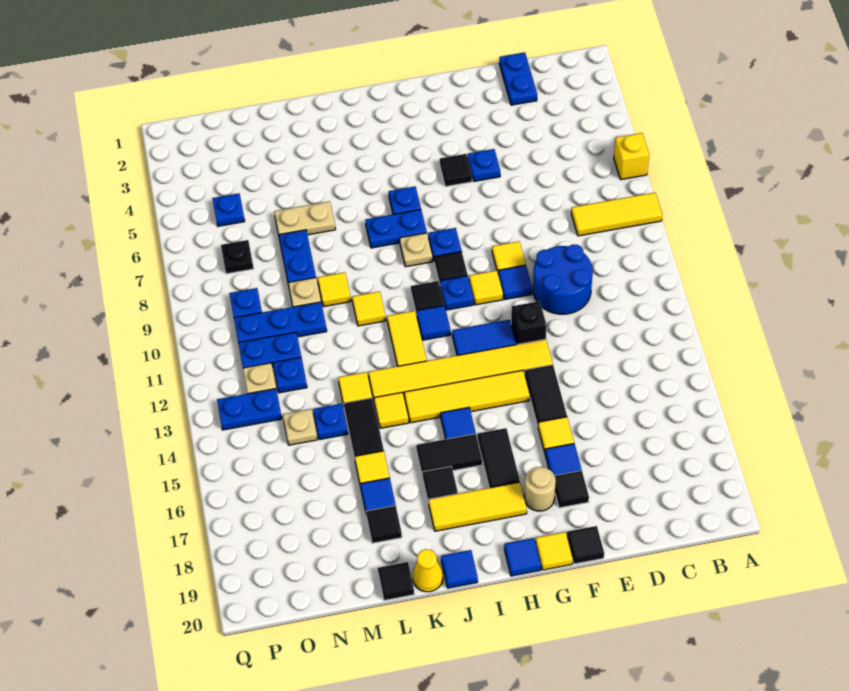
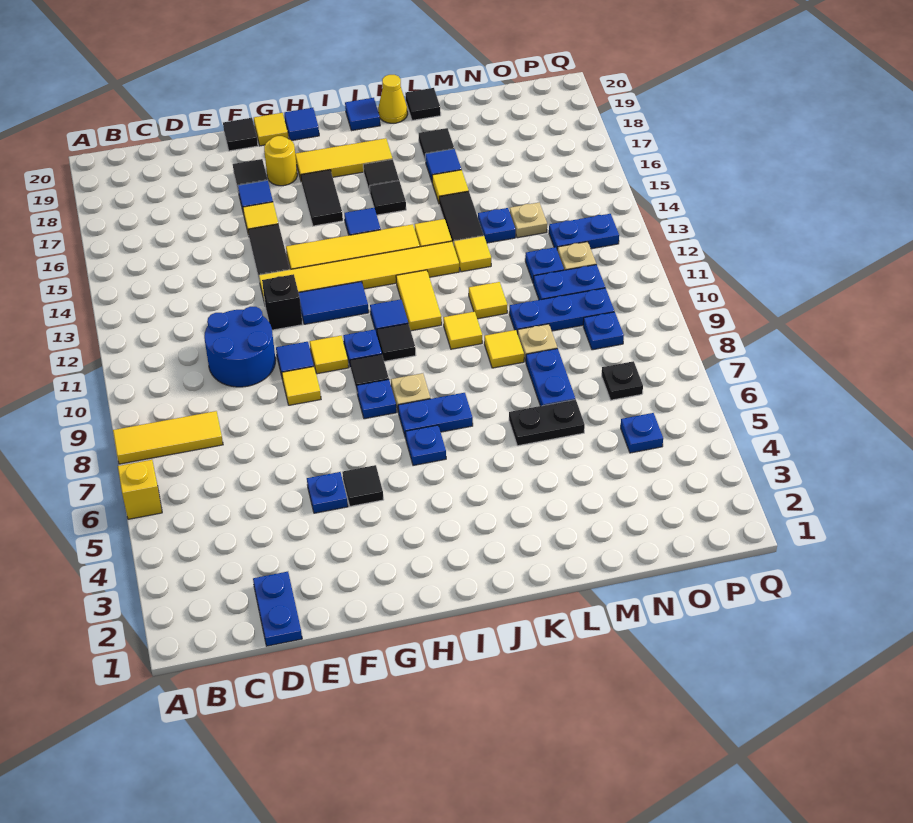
tan 1x1 round brick [524,467,556,511] -> yellow 1x1 round brick [264,136,297,186]
black 1x2 tile [416,434,482,473] -> black 1x1 tile [370,181,406,215]
tan 1x2 plate [274,201,336,235] -> black 1x2 plate [509,399,585,446]
none -> yellow 1x1 tile [469,282,507,319]

